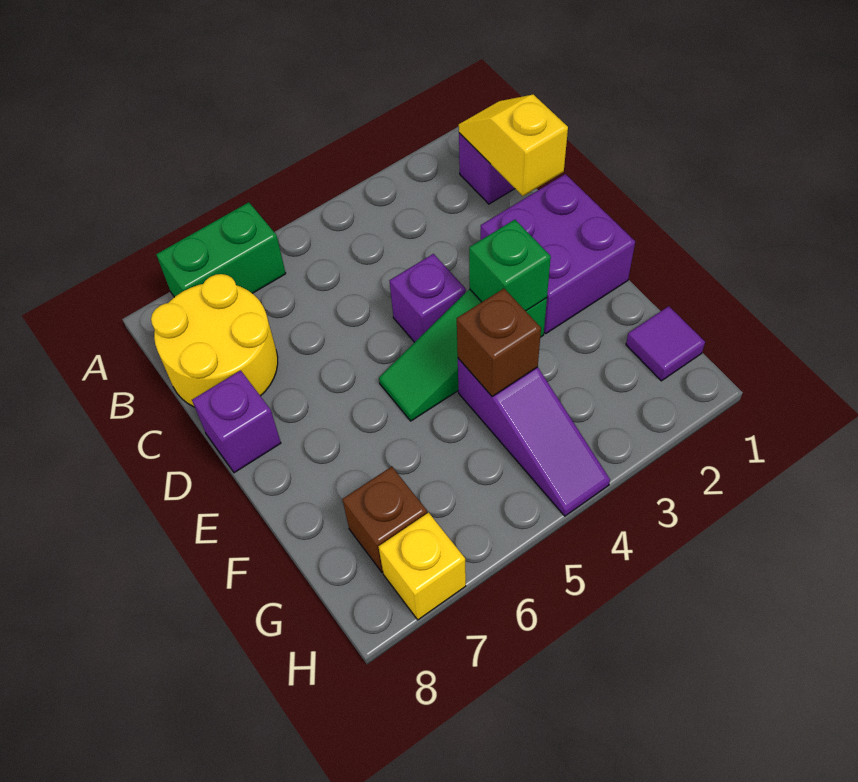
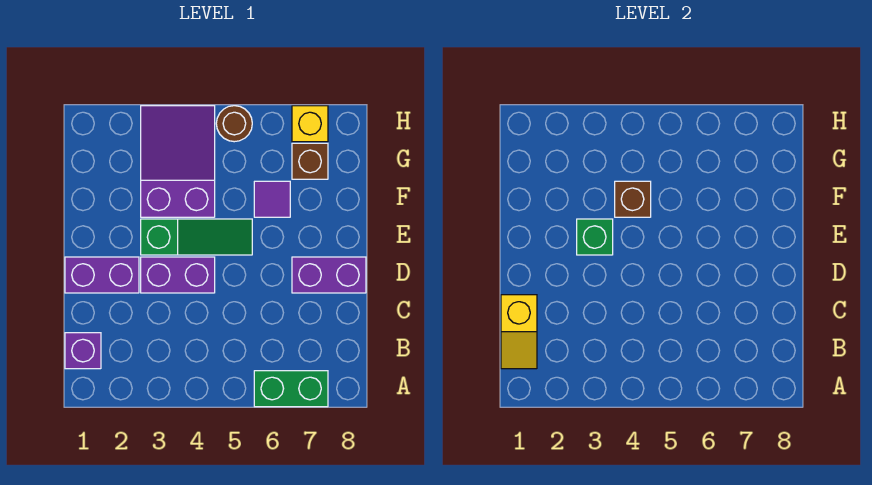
yellow 2x2 round brick [151,274,278,407] -> none
purple 2x2 brick [481,174,635,333] -> purple 1x2 brick [65,257,139,293]
purple 1x1 brick [390,254,466,342] -> purple 1x2 brick [141,257,215,293]
purple 1x1 brick [192,370,281,473] -> purple 1x2 brick [292,257,366,293]
purple 1x3 slope [458,359,610,516] -> purple 2x3 slope [141,106,215,217]
purple 1x1 tile [626,306,705,381] -> purple 1x1 tile moved to [254,181,290,217]
none -> brown 1x1 round brick [216,106,252,142]

